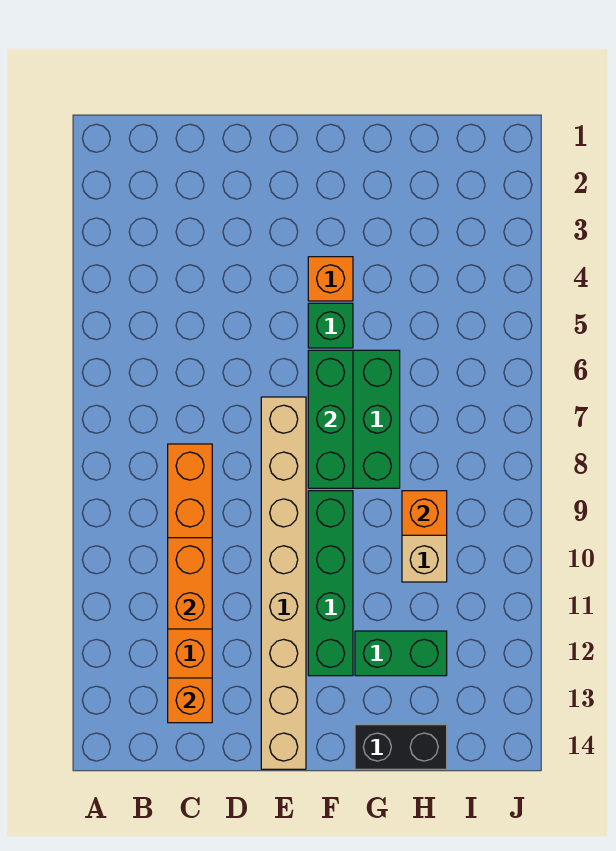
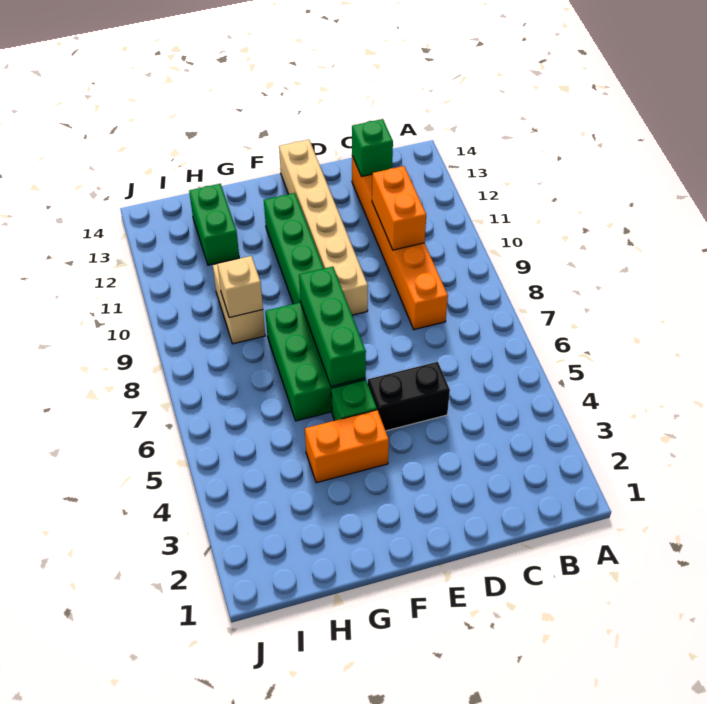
orange 1x1 brick [168,678,212,723] -> green 1x1 brick [352,119,393,177]
tan 1x8 brick [261,397,306,769] -> tan 1x6 brick [279,140,368,315]
orange 1x1 brick [308,257,353,301] -> orange 1x2 brick [305,410,389,483]
green 1x2 brick [355,631,447,676] -> green 1x2 brick turned to [189,184,239,265]
black 1x2 brick [355,725,447,769] -> black 1x2 brick moved to [368,362,450,431]
orange 1x1 brick [402,491,447,535] -> tan 1x1 brick [217,256,263,318]

